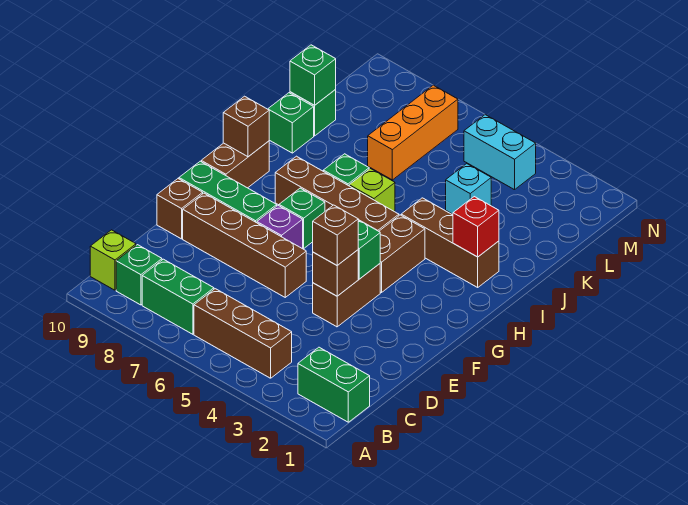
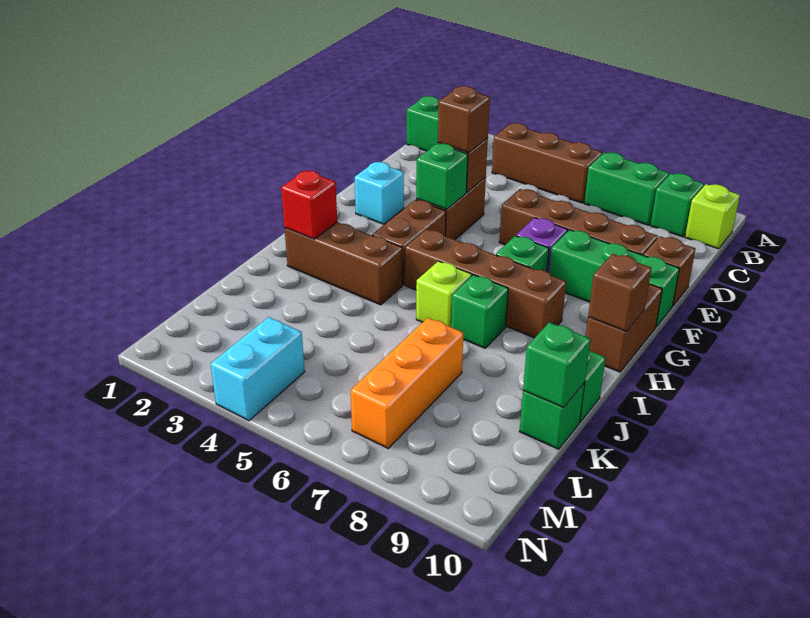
cyan 1x1 brick [446,164,491,214] -> cyan 1x1 brick moved to [355,162,404,224]
cyan 1x2 brick [464,115,536,190] -> cyan 1x2 brick turned to [211,317,305,421]

